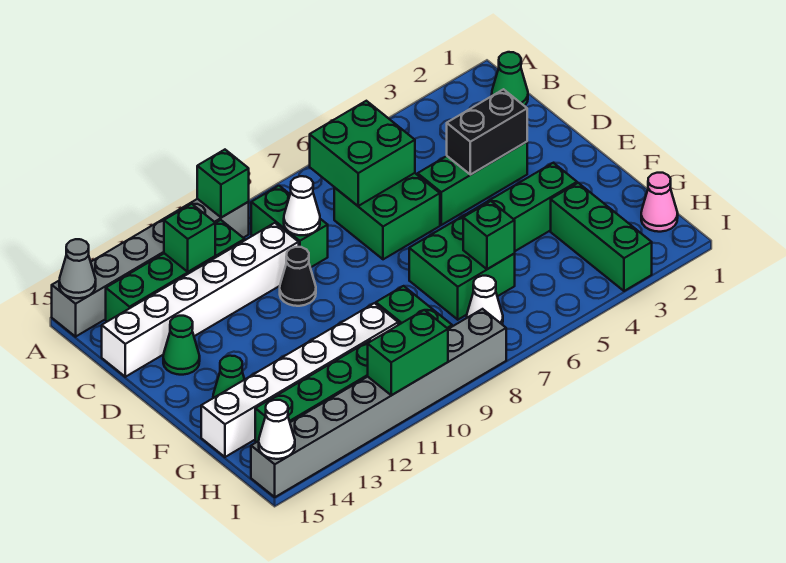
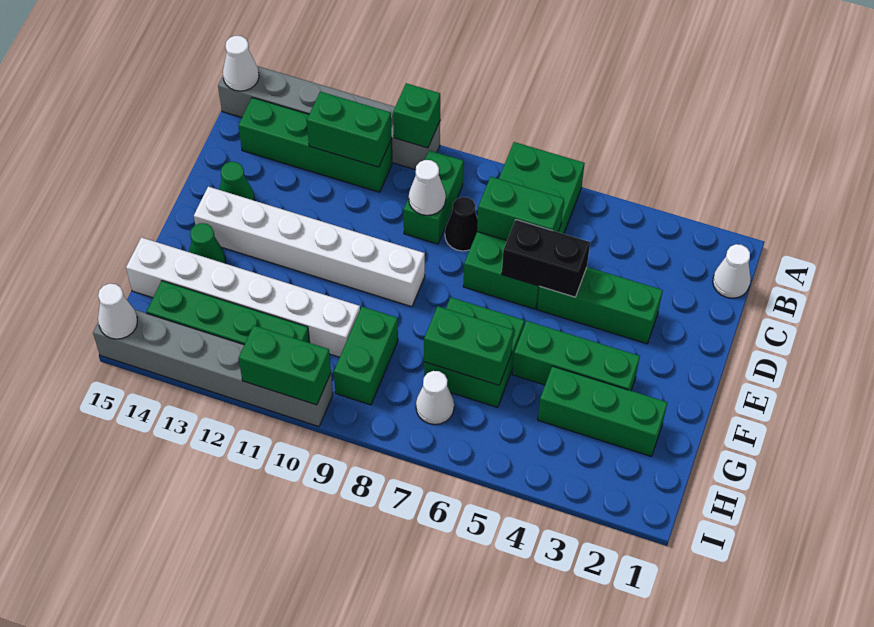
grey 1x1 cone [59,239,96,298] -> white 1x1 cone [223,36,259,91]
green 1x1 cone [492,52,528,106] -> white 1x1 cone [713,244,751,298]
green 2x2 brick [310,101,415,206] -> green 1x2 brick [477,177,564,240]
green 1x1 brick [164,204,215,272] -> green 1x2 brick [307,92,392,167]
green 2x2 brick [334,173,440,259] -> green 2x4 brick [463,142,585,309]
white 1x6 brick [102,223,299,377] -> white 1x6 brick moved to [194,187,425,307]
black 1x2 brick [447,89,527,175] -> black 1x2 brick moved to [502,220,590,297]
black 1x1 cone [280,247,316,306] -> black 1x1 cone moved to [445,197,478,251]
green 1x3 brick [551,183,652,291] -> green 1x3 brick turned to [538,366,667,456]
green 1x1 brick [463,201,515,269] -> green 1x2 brick [424,306,514,385]
pink 1x1 cone [641,173,678,232] -> none
grey 1x8 brick [251,309,506,497] -> grey 1x6 brick [93,310,333,427]

